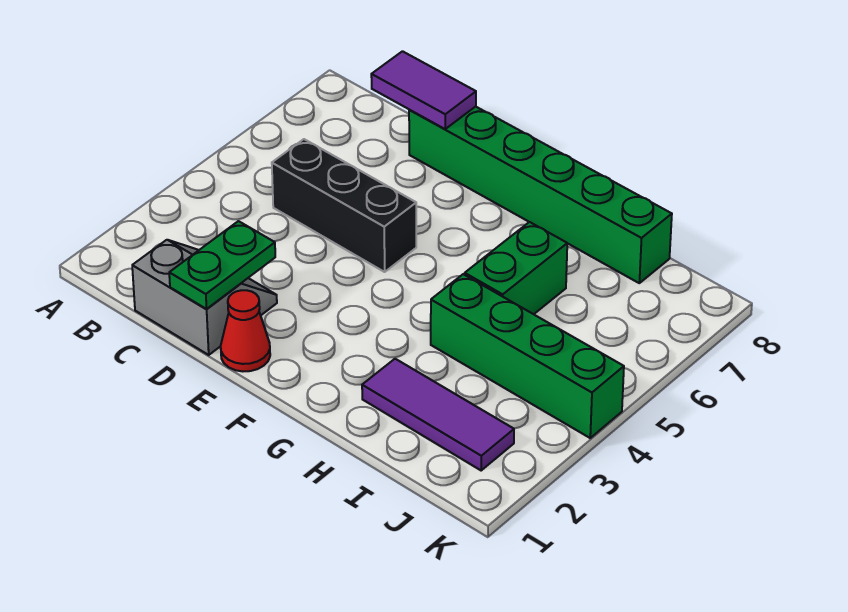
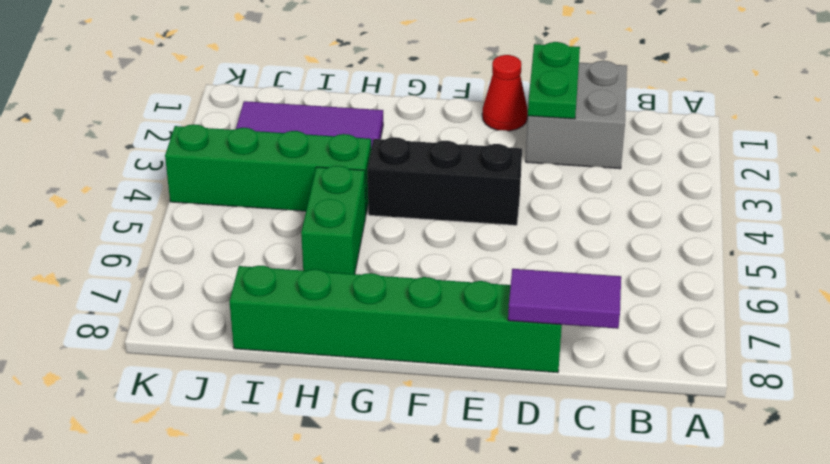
grey 2x2 slope [132,240,277,355] -> grey 2x2 brick [526,61,627,169]
black 1x3 brick [272,139,416,272] -> black 1x3 brick moved to [368,137,522,225]

